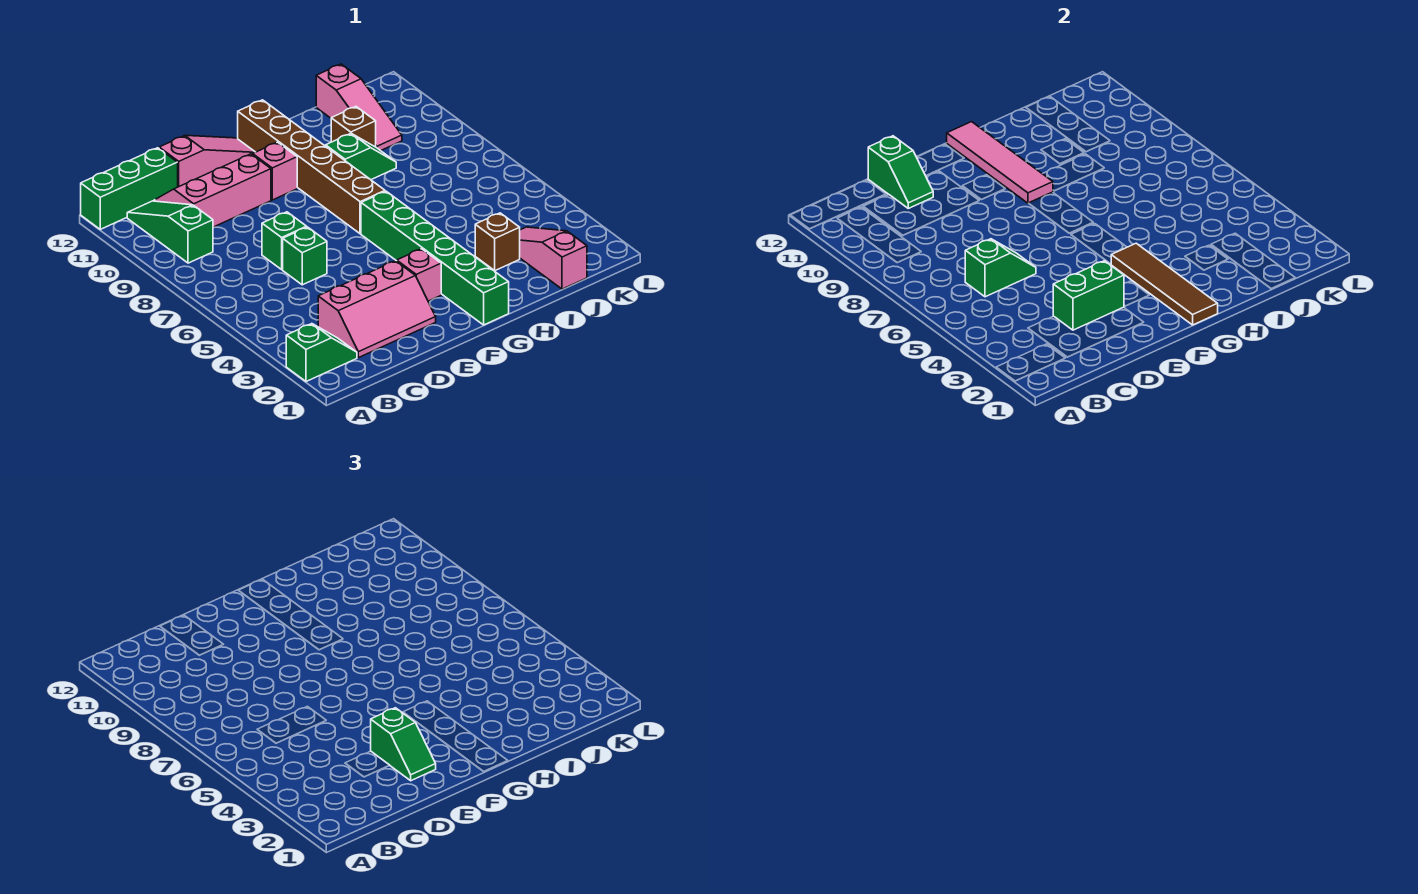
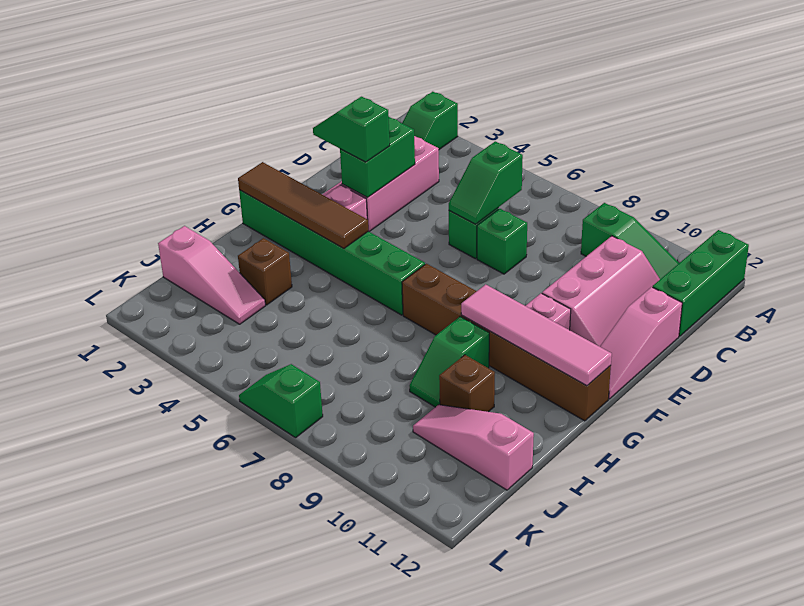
green 1x2 slope [868,136,933,208] -> green 1x2 slope moved to [239,364,323,438]

